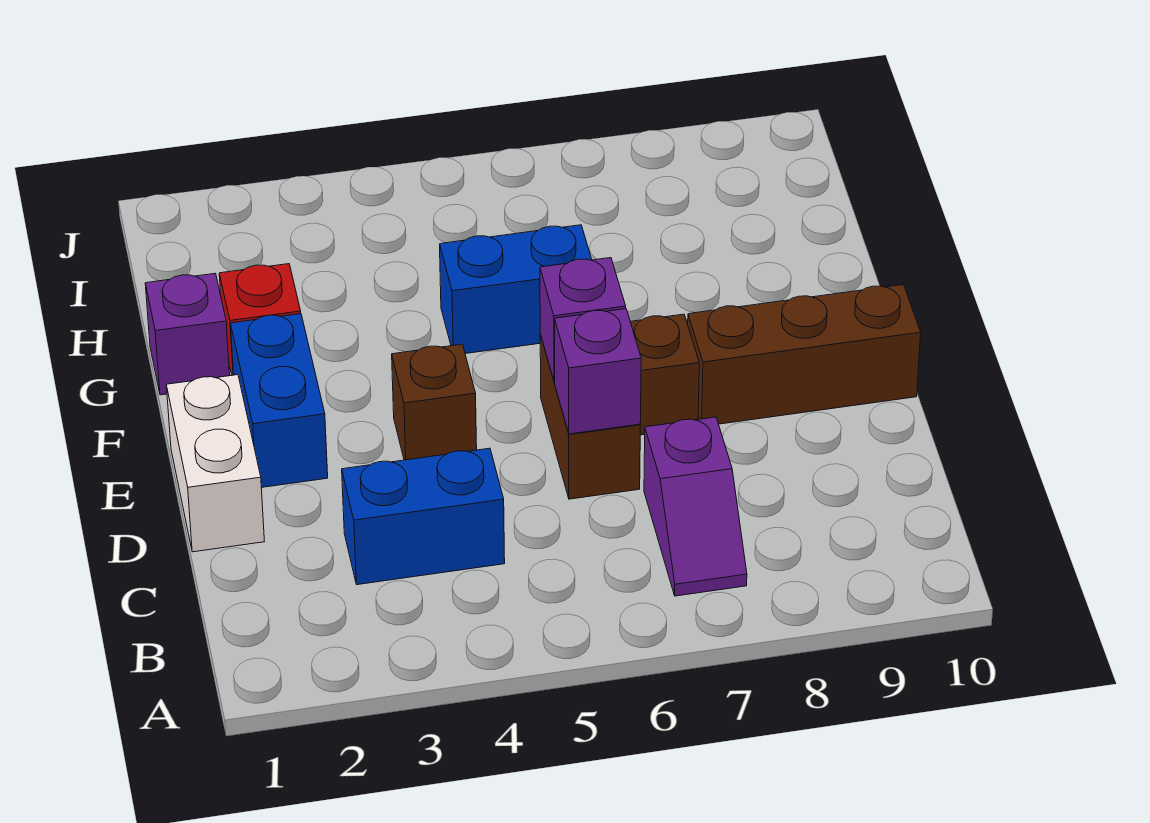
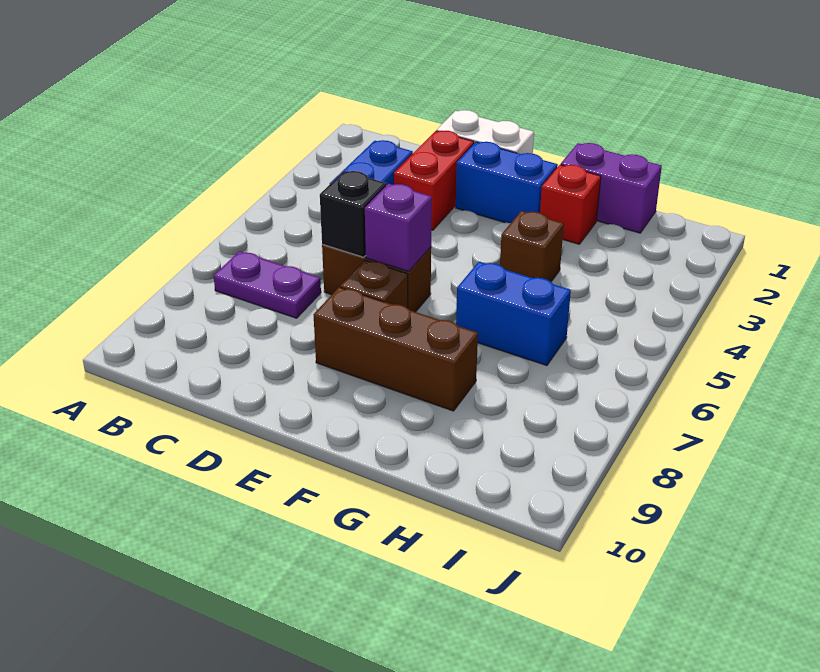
purple 1x2 slope [644,417,747,596] -> purple 1x2 plate [214,251,321,318]
none -> red 1x2 brick [394,131,474,230]
purple 1x1 brick [555,309,641,434] -> black 1x1 brick [320,171,386,257]
brown 1x1 brick [392,344,477,460] -> brown 1x1 brick moved to [500,211,564,282]
brown 1x3 brick [688,285,921,424] -> brown 1x3 brick turned to [313,287,478,411]
purple 1x1 brick [145,273,230,395] -> purple 1x2 brick [561,143,662,233]
blue 1x2 brick [440,225,592,354] -> blue 1x2 brick turned to [456,262,571,366]

